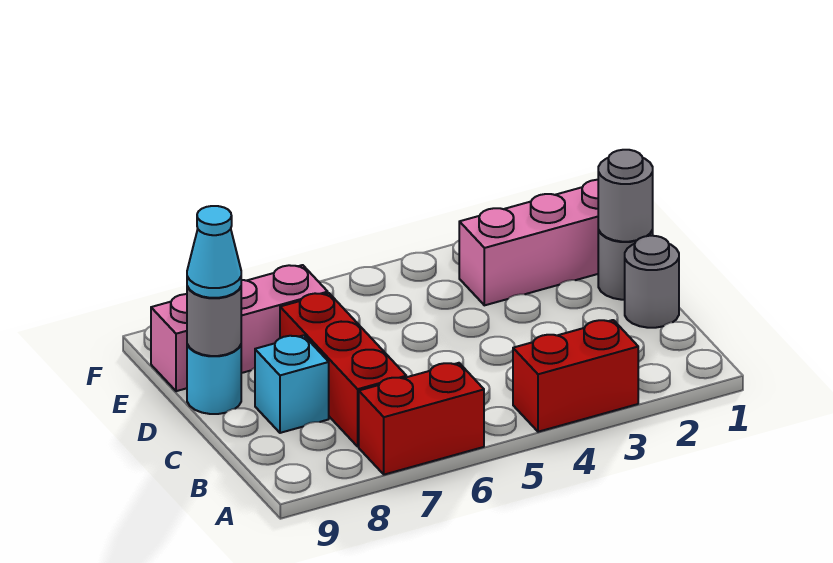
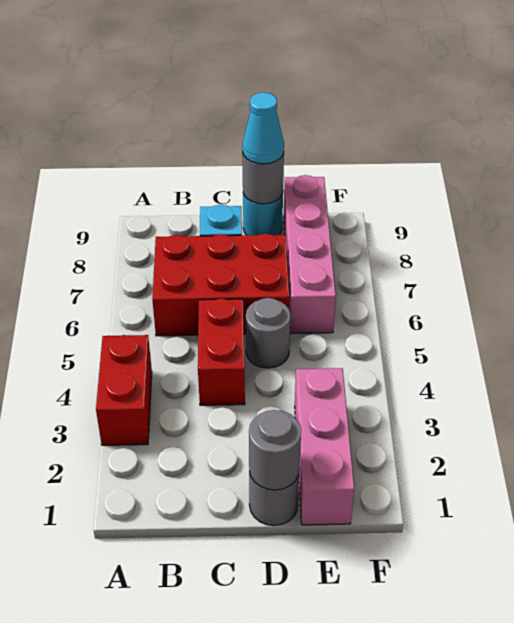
red 1x2 brick [359,363,484,475] -> red 1x2 brick moved to [198,299,245,405]
red 1x3 brick [280,293,406,446] -> red 2x3 brick [152,234,289,336]
grey 1x1 round brick [625,236,679,328] -> grey 1x1 round brick moved to [246,298,290,368]
pink 1x3 brick [151,265,328,391] -> pink 1x4 brick [284,175,336,334]

